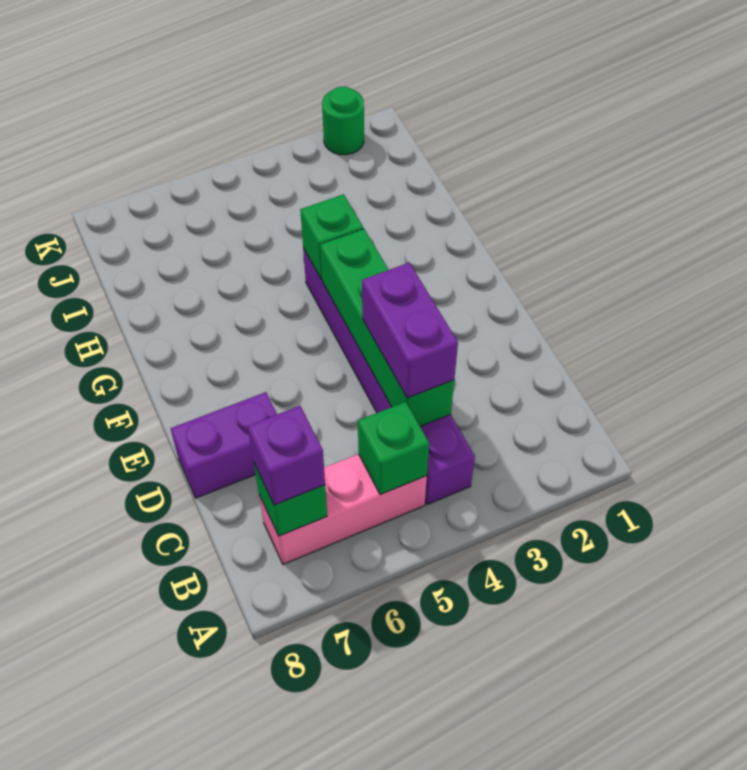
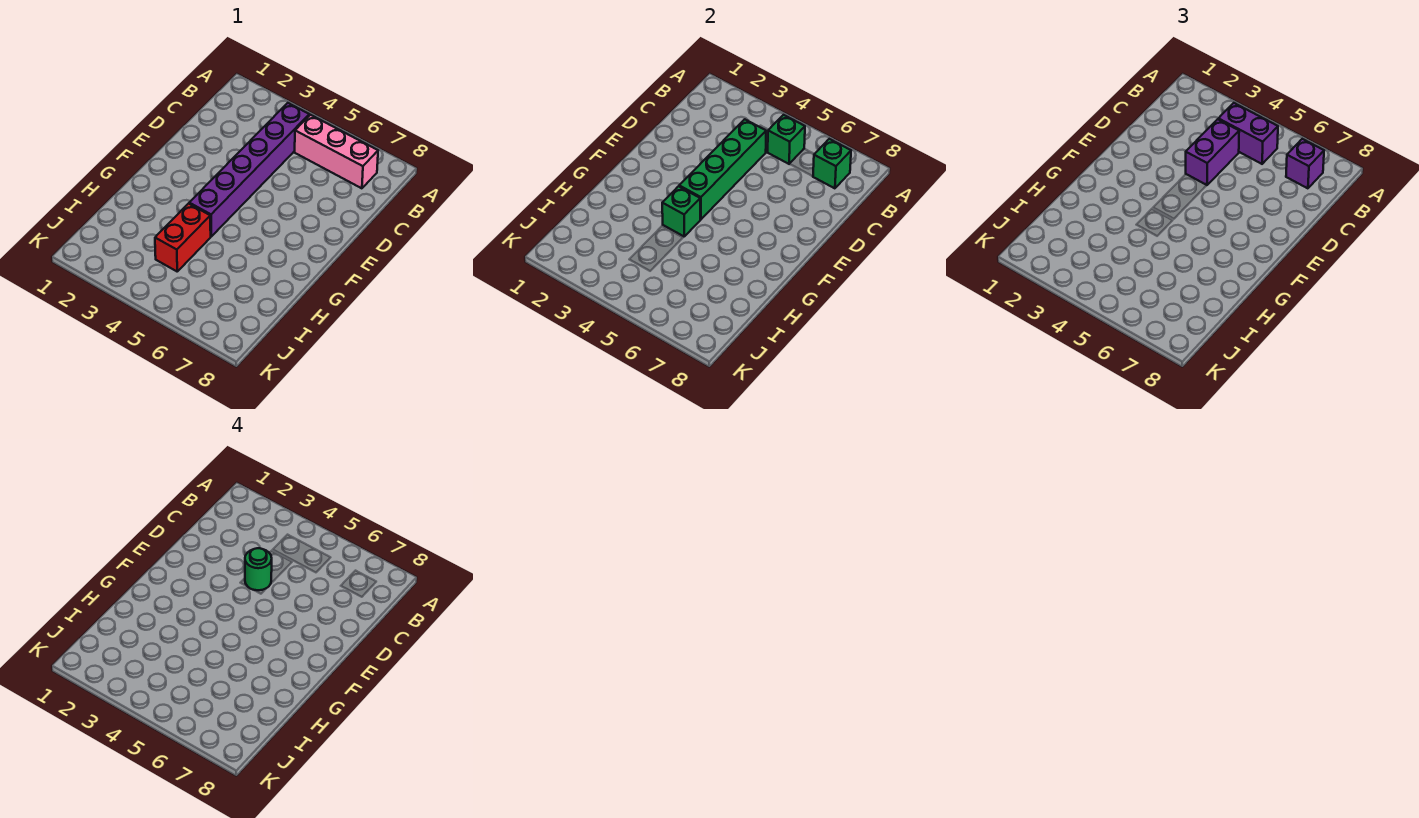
purple 1x2 brick [170,392,277,498] -> purple 1x2 brick moved to [1218,103,1278,164]
none -> red 1x2 brick [155,204,211,271]
green 1x1 round brick [322,87,364,155] -> green 1x1 round brick moved to [245,548,272,590]

